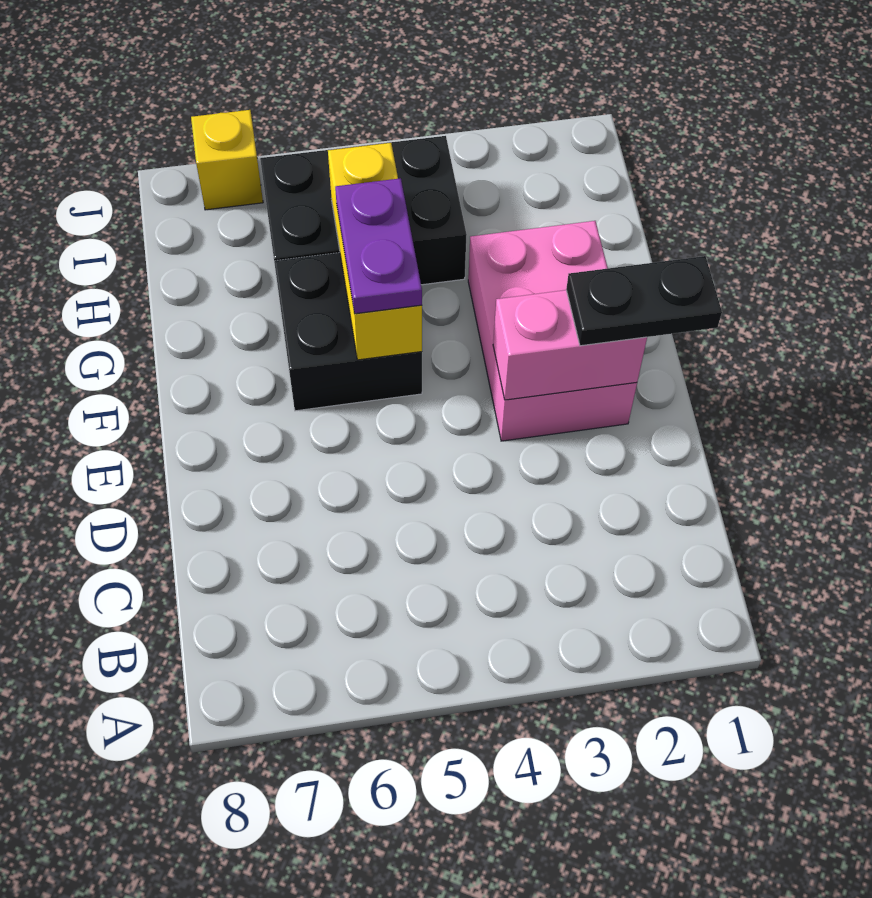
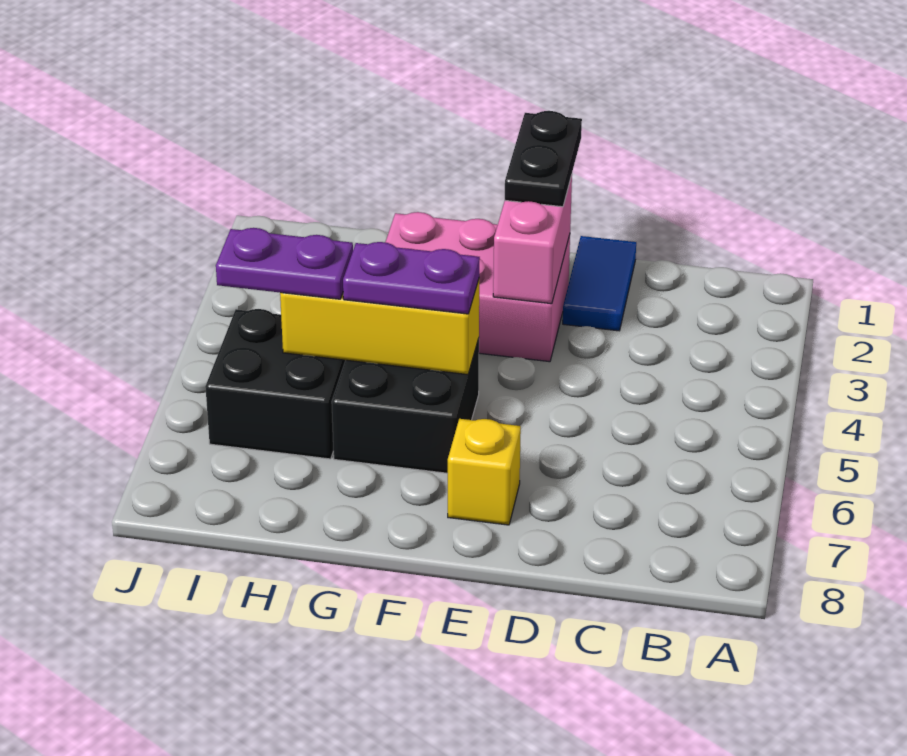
none -> blue 1x2 tile [563,236,636,331]
black 2x3 brick [260,136,467,285] -> black 2x2 brick [205,309,346,459]
none -> purple 1x2 plate [216,228,353,299]
yellow 1x1 brick [191,110,263,210] -> yellow 1x1 brick moved to [448,419,521,525]

